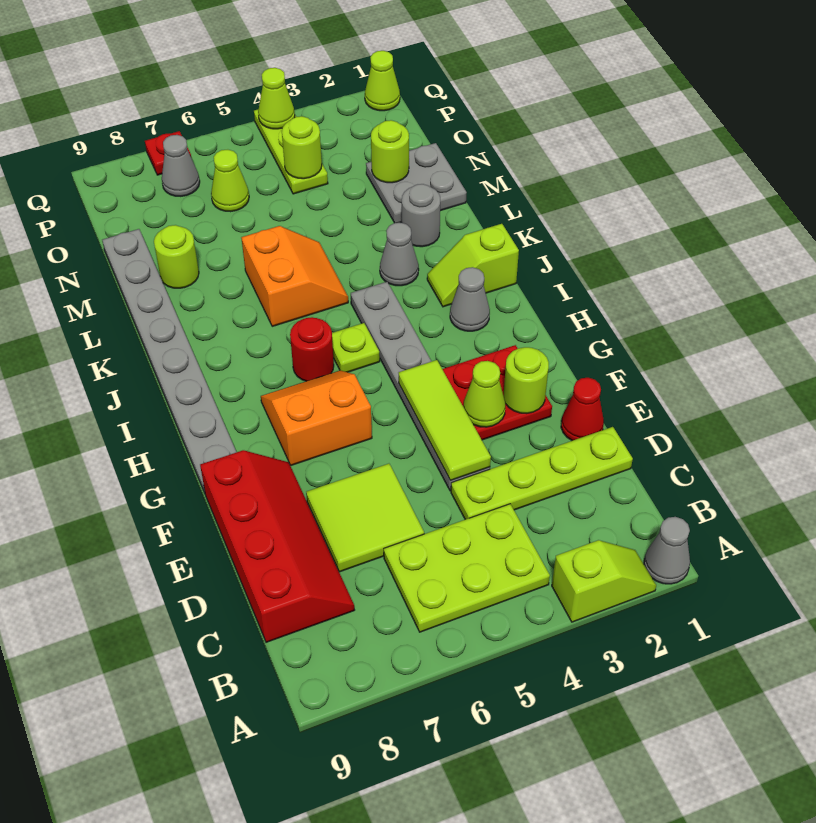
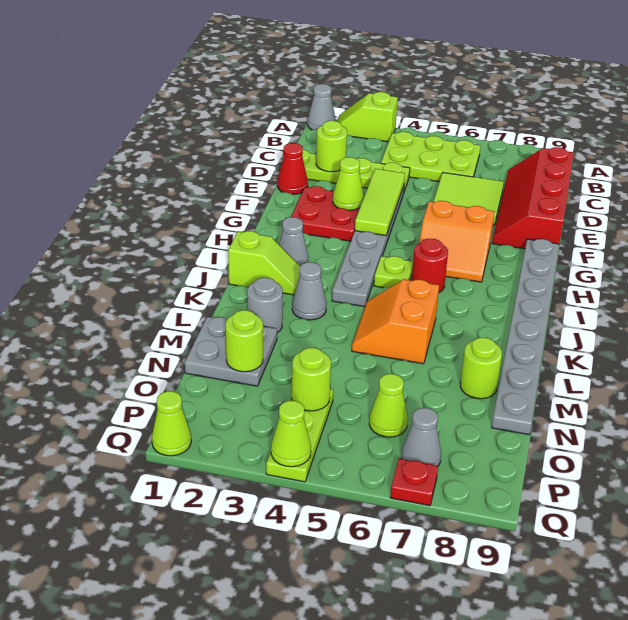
lime 1x1 round brick [504,347,549,413] -> lime 1x1 round brick moved to [316,121,347,172]

